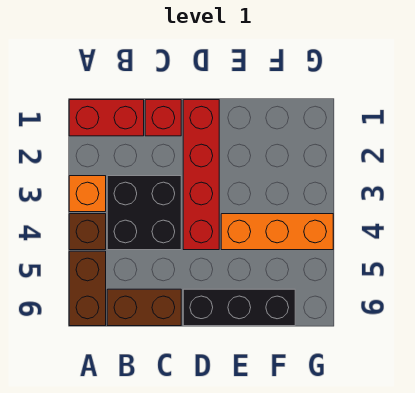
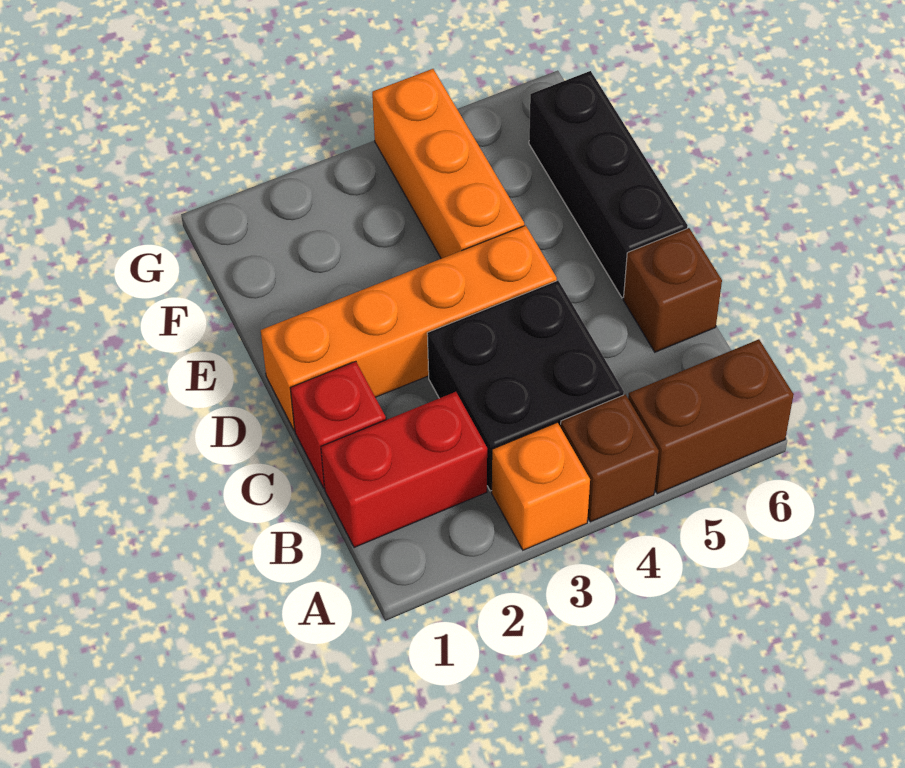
red 1x2 brick [69,100,144,136] -> red 1x2 brick turned to [321,392,487,547]
brown 1x2 brick [107,289,181,326] -> brown 1x1 brick [623,228,722,352]
red 1x4 brick [183,100,219,250] -> orange 1x4 brick [261,225,557,430]

